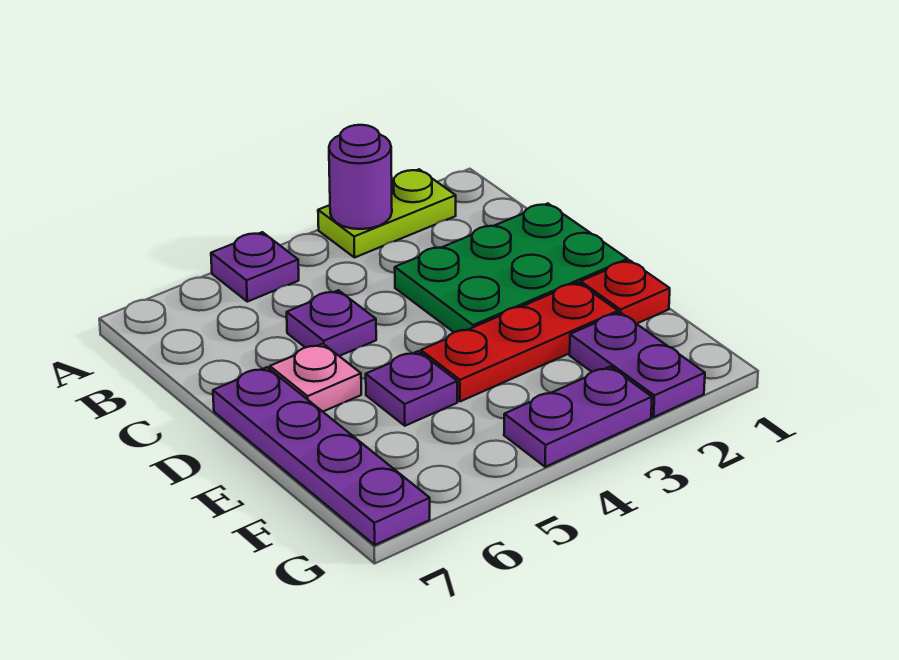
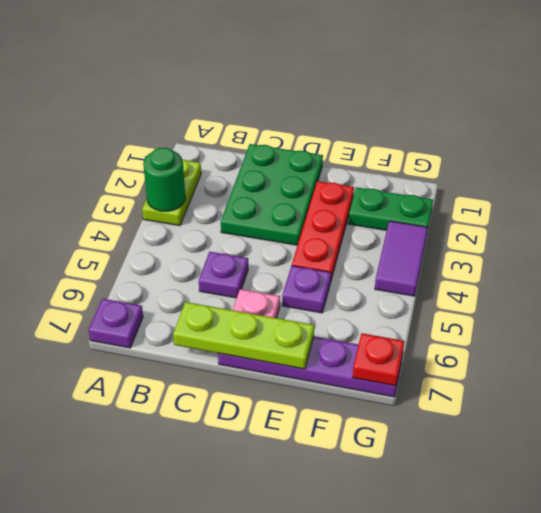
purple 1x1 round brick [329,125,392,229] -> green 1x1 round brick [143,148,185,211]
purple 1x1 plate [211,232,299,302] -> purple 1x1 plate moved to [89,299,143,348]
none -> lime 1x3 plate [173,302,314,369]
red 1x1 plate [581,260,670,324] -> red 1x1 plate moved to [353,333,404,386]
purple 1x2 plate [570,312,705,417] -> green 1x2 plate [348,187,433,232]
purple 1x2 plate [504,367,652,467] -> purple 1x2 tile [375,221,428,296]

